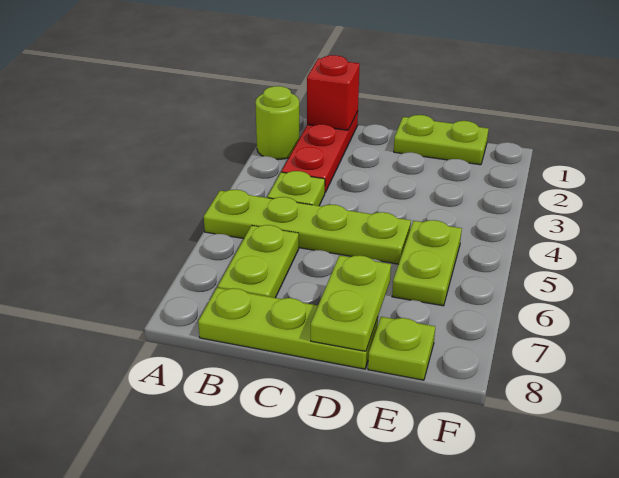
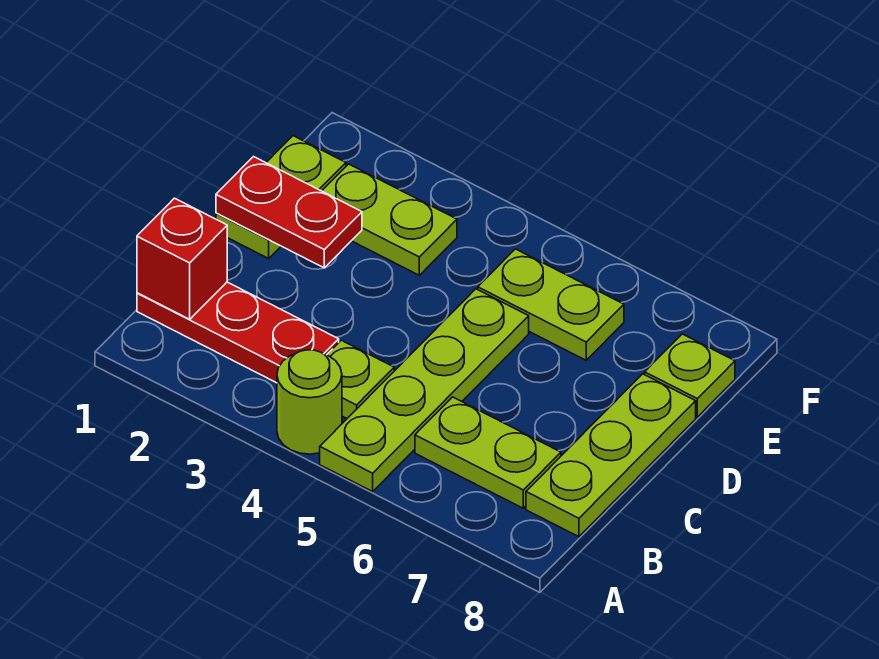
lime 1x1 round brick [255,86,299,160] -> lime 1x1 round brick moved to [277,350,342,454]
none -> red 1x2 plate [216,157,362,268]
lime 1x2 plate [311,255,391,351] -> lime 1x2 plate moved to [322,164,457,275]

